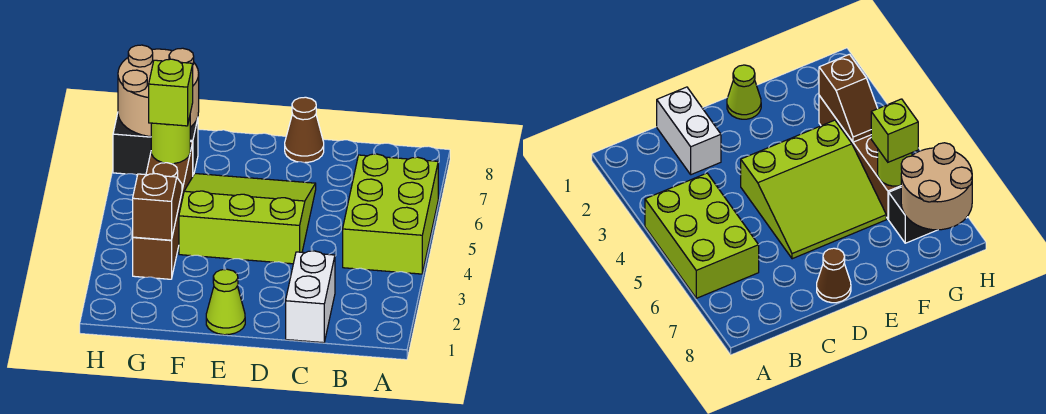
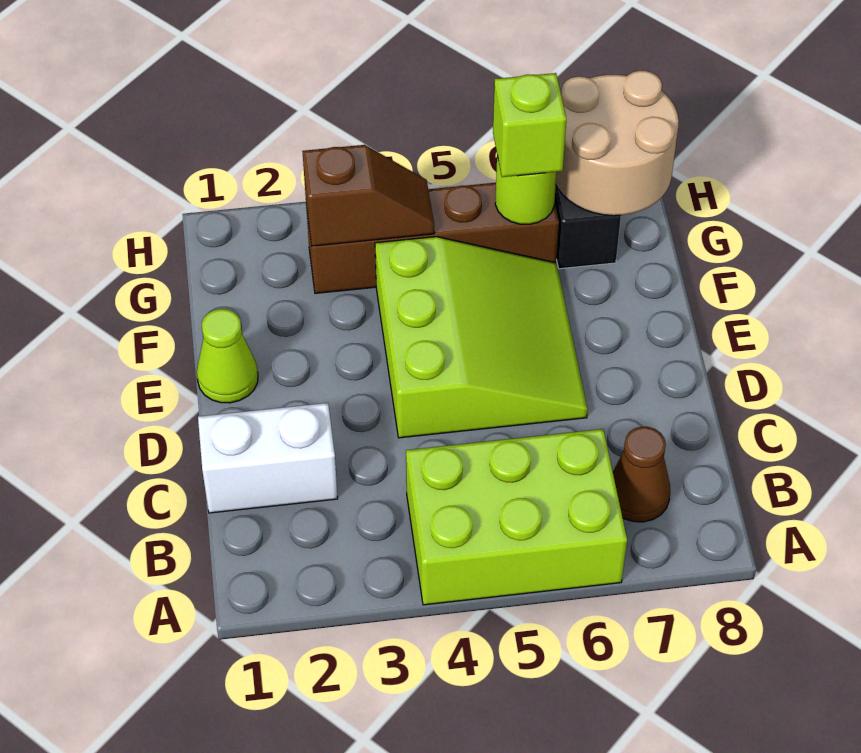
brown 1x1 cone [285,97,324,163] -> brown 1x1 cone moved to [613,427,670,522]

